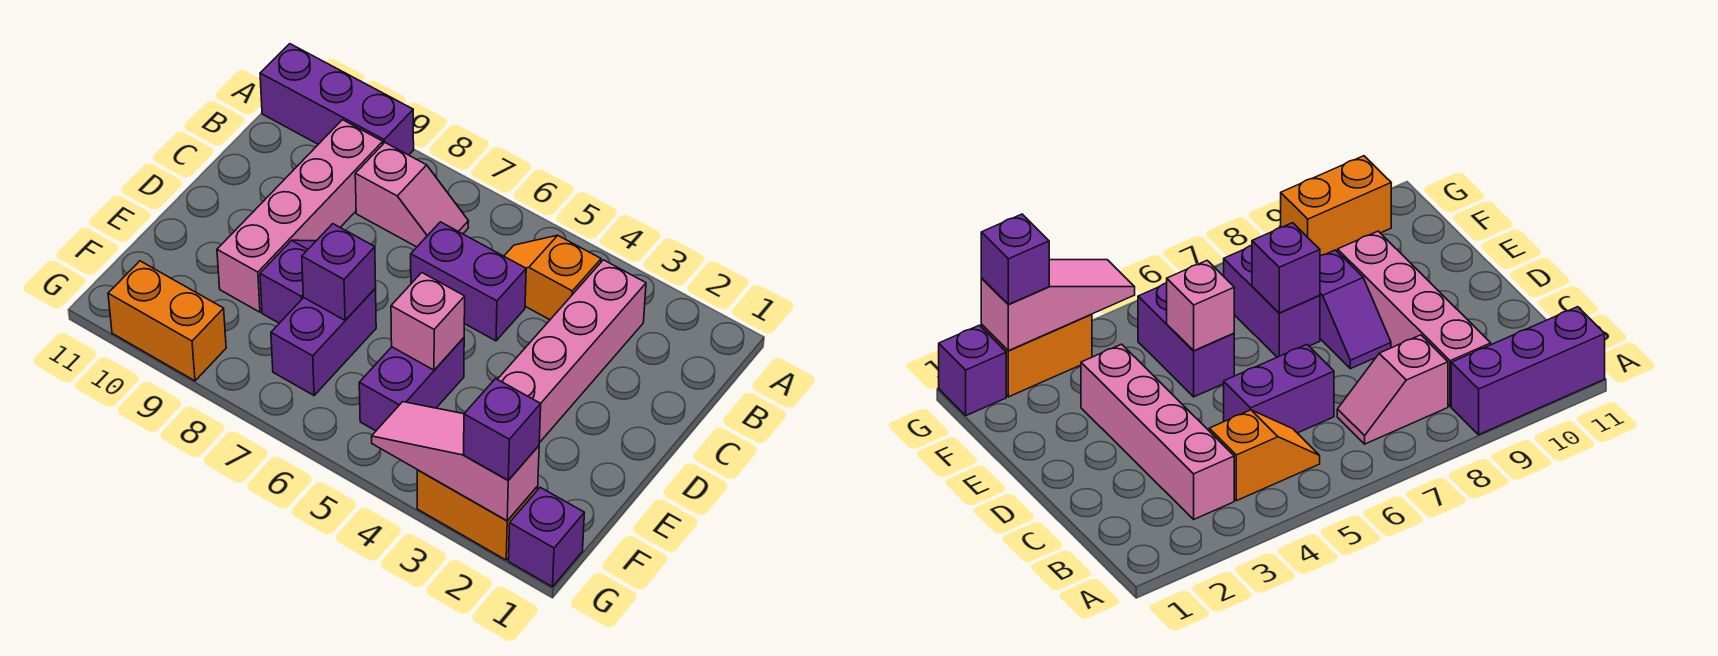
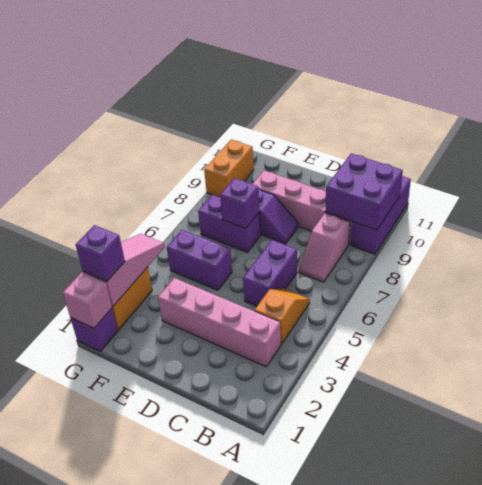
none -> purple 2x2 brick [325,153,403,230]
pink 1x1 brick [391,273,465,370] -> pink 1x1 brick moved to [63,272,112,328]

